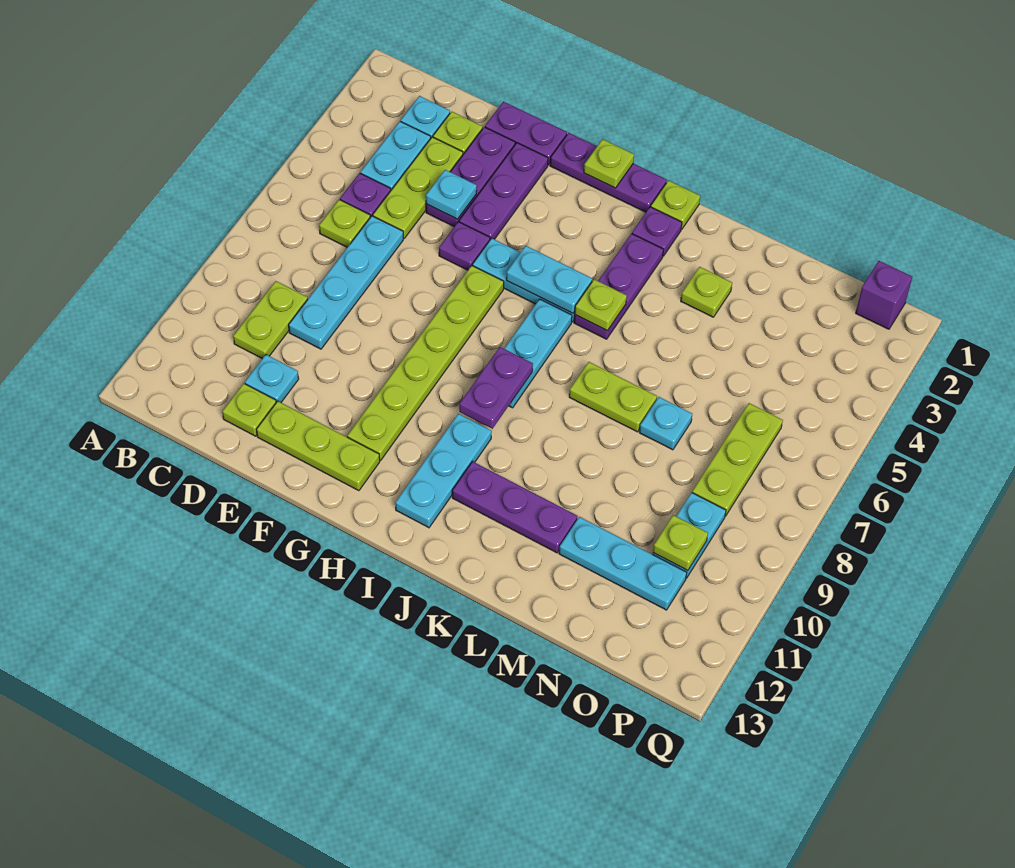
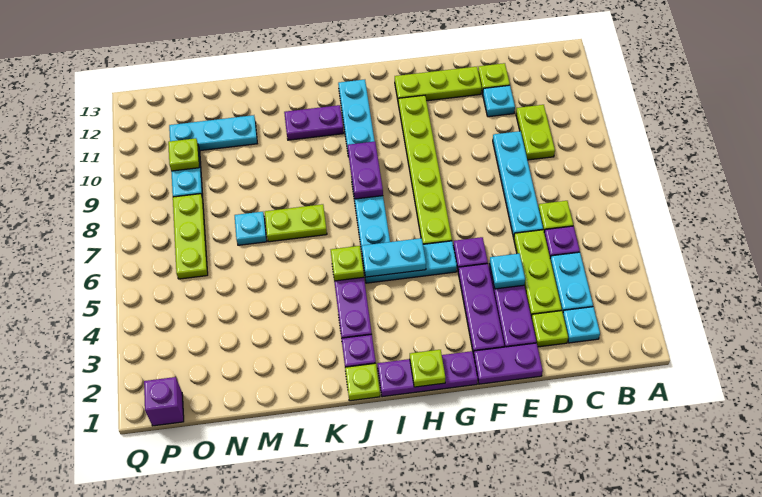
purple 1x3 plate [452,462,577,553] -> purple 1x2 plate [284,105,344,140]
lime 1x1 plate [681,267,732,317] -> none

